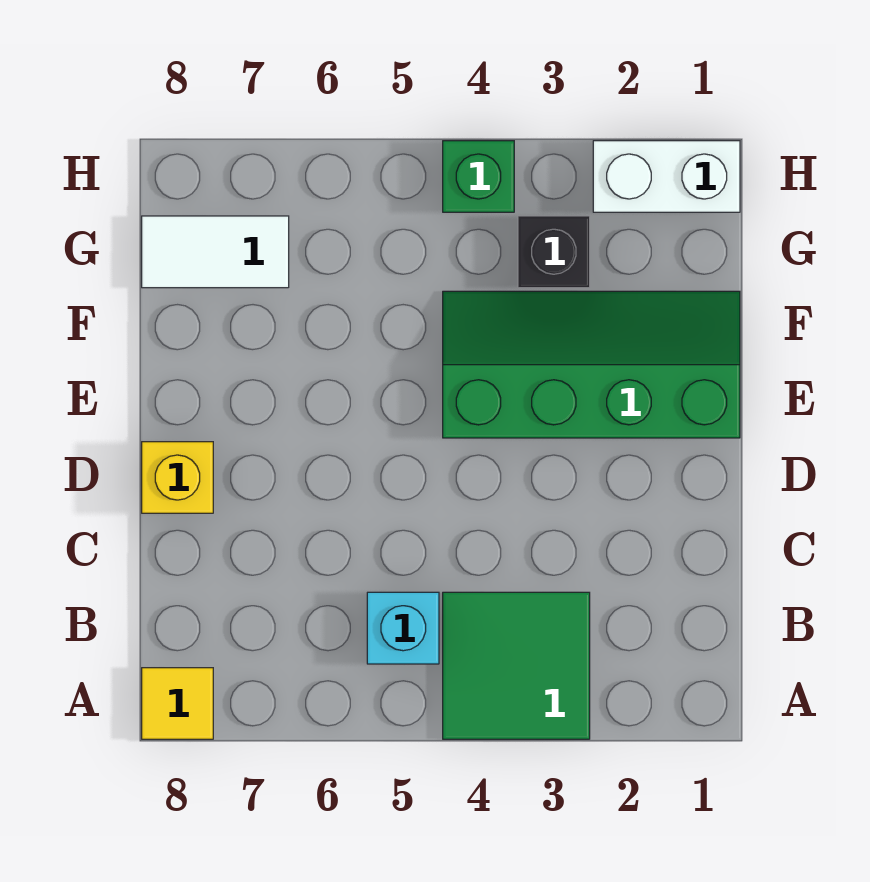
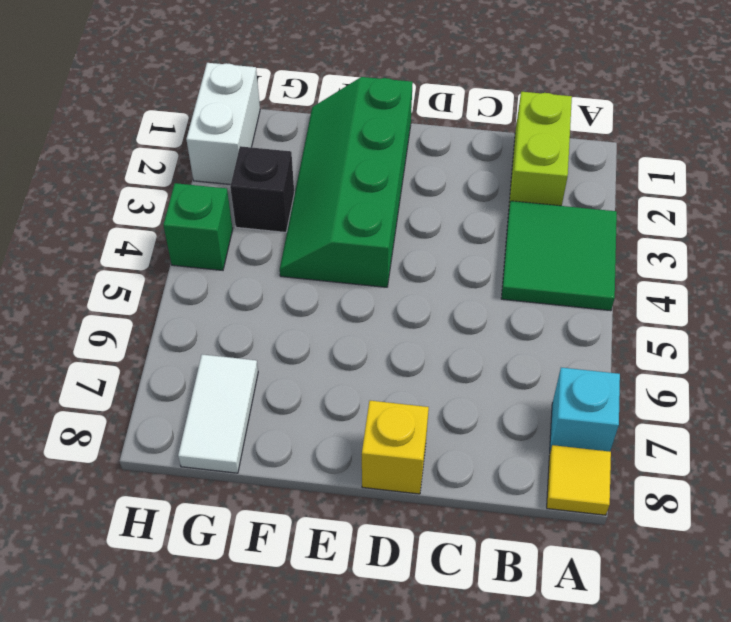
none -> lime 1x2 brick [509,92,572,206]
cyan 1x1 brick [367,592,439,664] -> cyan 1x1 brick moved to [550,367,620,452]

